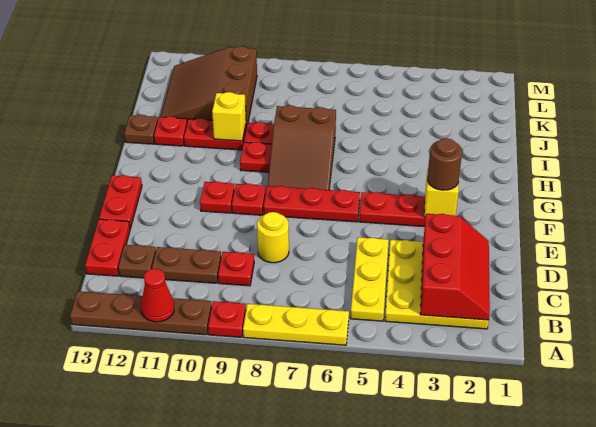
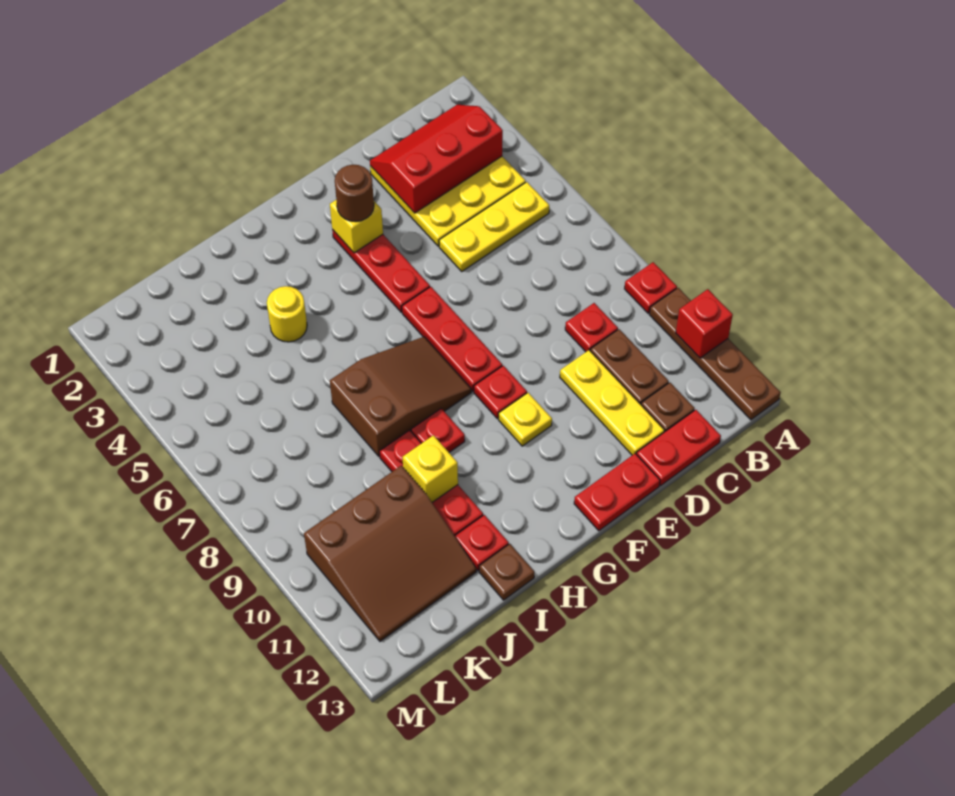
yellow 1x3 plate [243,304,349,345] -> yellow 1x3 plate moved to [560,350,664,455]
red 1x1 cone [141,269,174,322] -> red 1x1 brick [676,289,733,358]
yellow 1x1 round brick [257,212,289,263] -> yellow 1x1 round brick moved to [267,286,307,342]
red 1x1 plate [200,182,235,213] -> yellow 1x1 plate [499,393,552,446]

